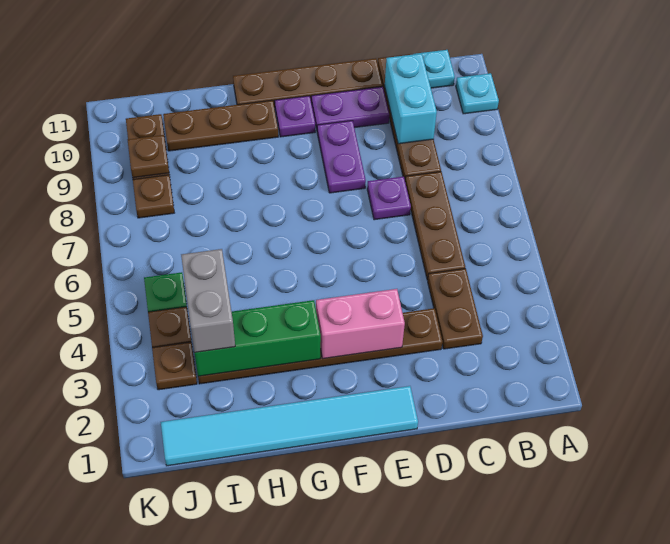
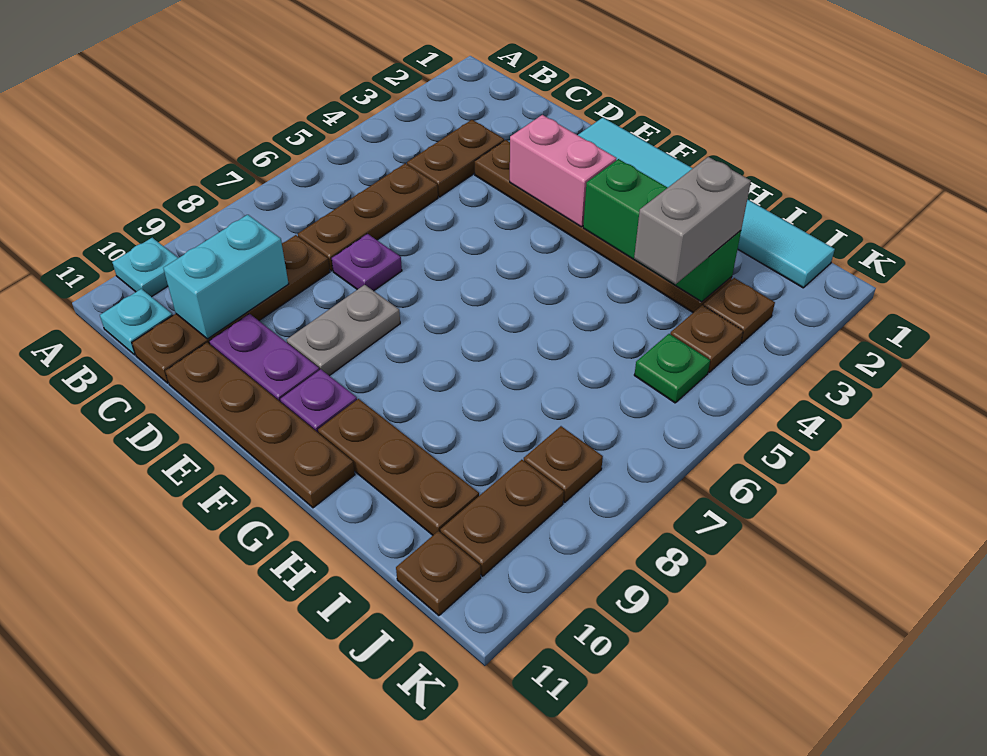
purple 1x2 plate [317,121,366,193] -> grey 1x2 plate [287,285,400,376]
brown 1x1 plate [128,135,169,178] -> brown 1x1 plate moved to [396,531,481,616]

